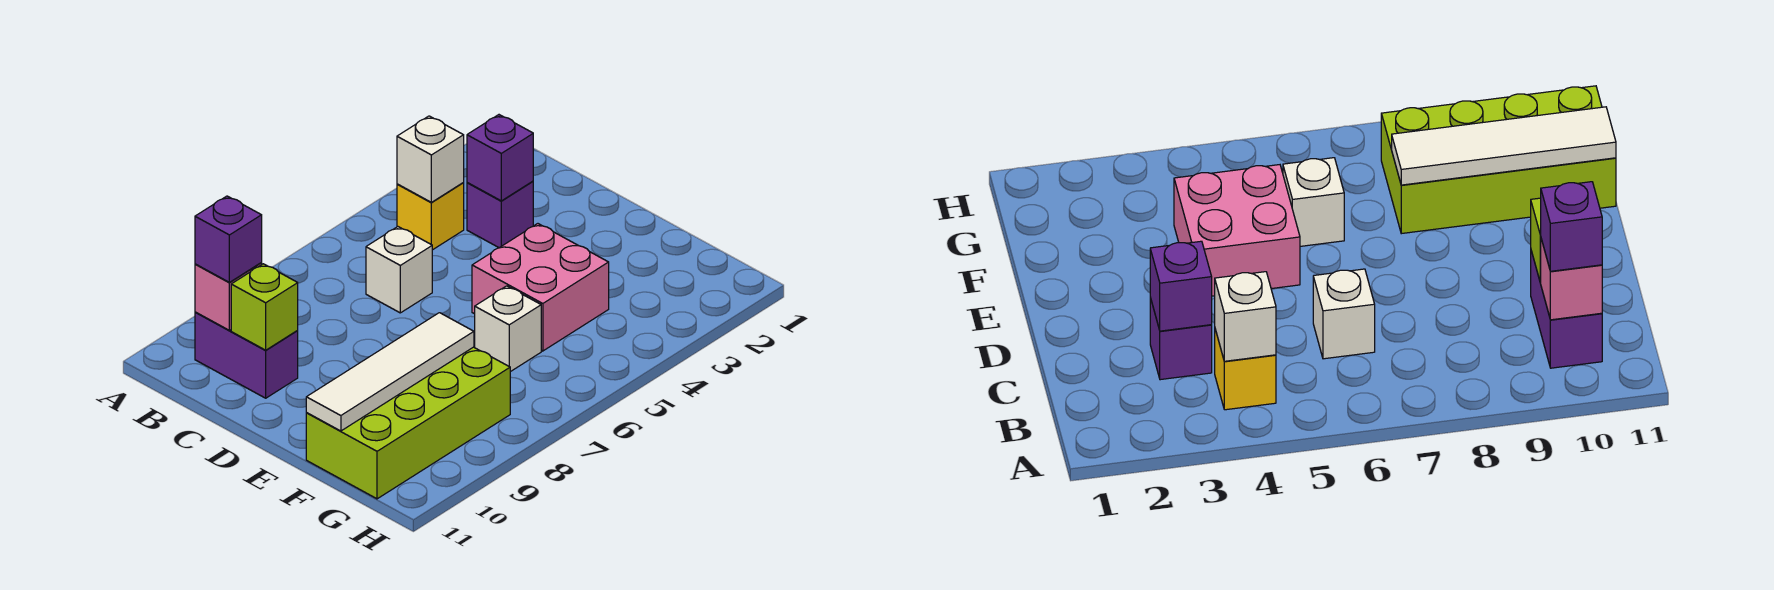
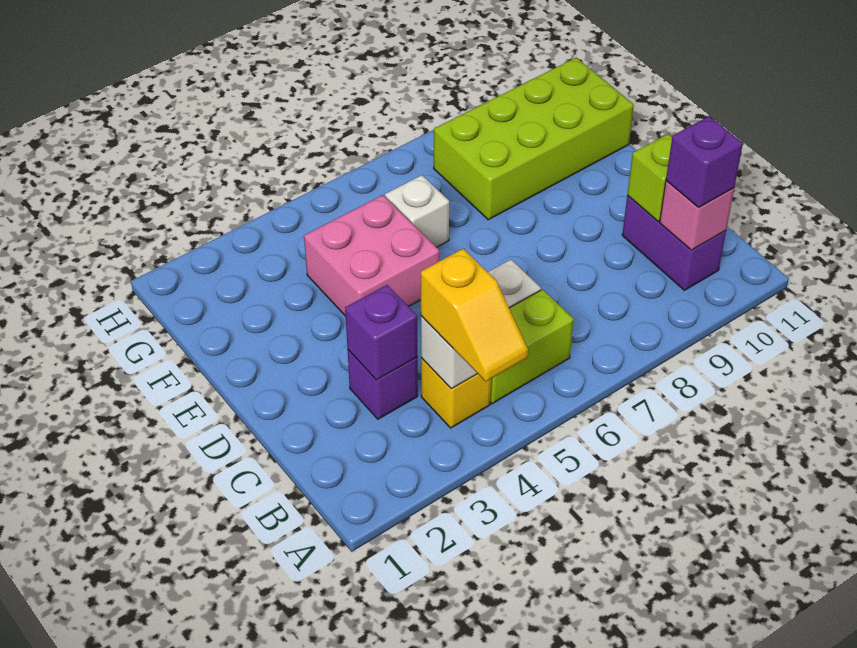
none -> yellow 1x2 slope [421,249,528,381]
none -> lime 1x2 brick [490,289,574,404]
white 1x4 tile [306,313,474,431] -> none

